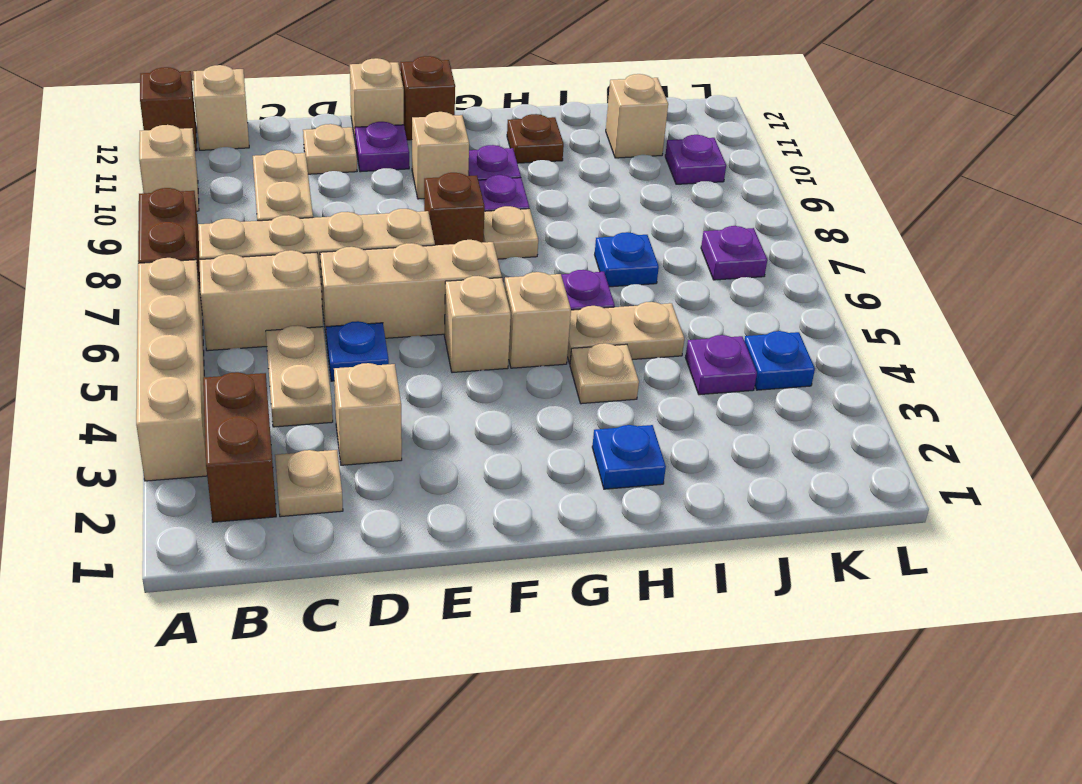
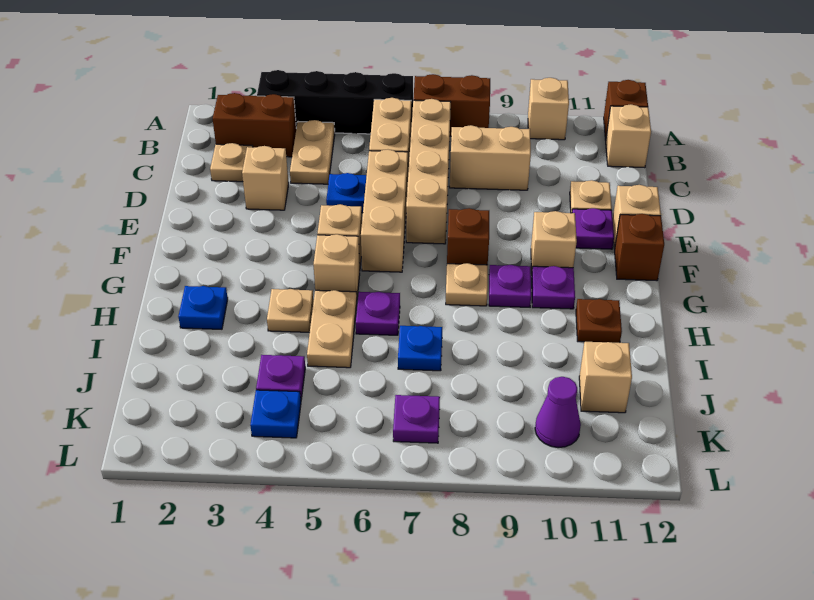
tan 1x4 brick [136,258,207,481] -> black 1x4 brick [257,70,413,134]
tan 1x2 plate [266,325,333,427] -> tan 1x2 plate turned to [290,120,335,184]
purple 1x1 plate [665,135,726,184] -> purple 1x1 cone [535,377,581,448]

